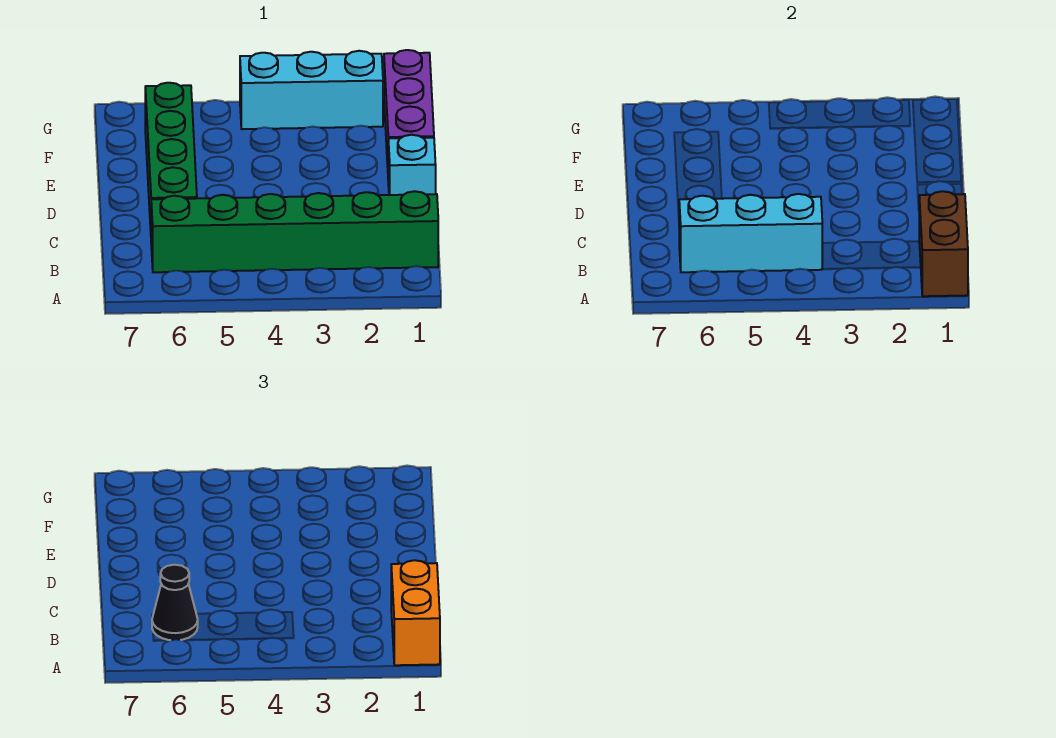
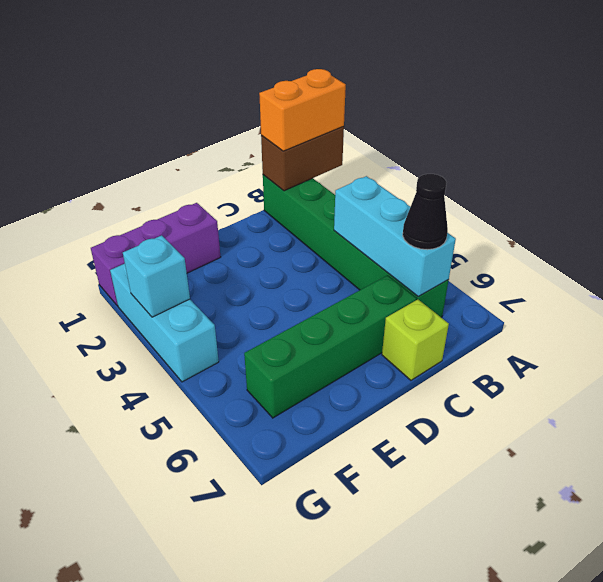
none -> lime 1x1 brick [382,300,449,380]
cyan 1x1 brick [388,135,436,195] -> cyan 1x1 brick moved to [123,235,190,317]

